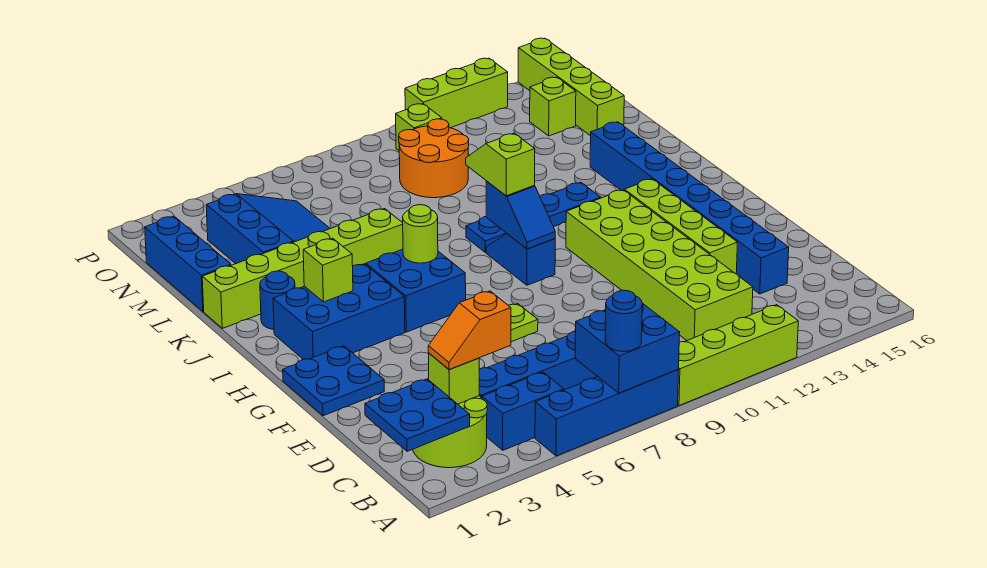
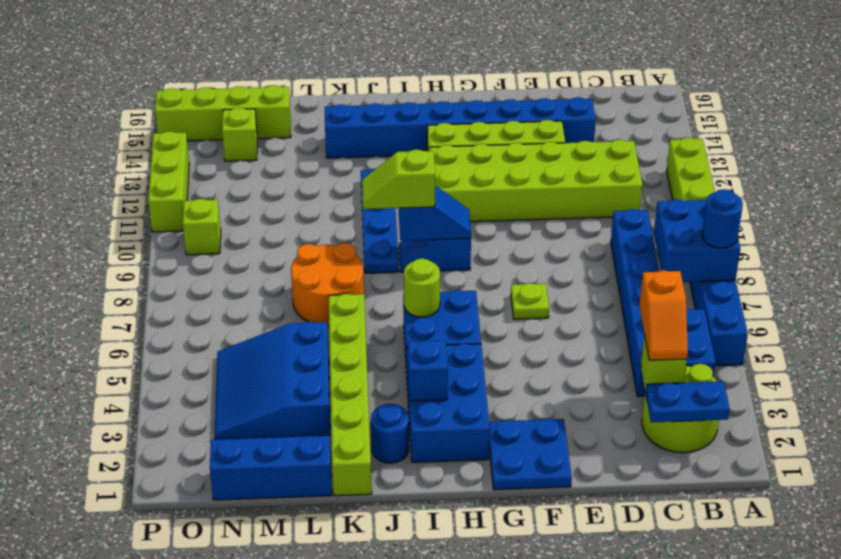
blue 2x2 plate [365,379,470,451] -> blue 1x2 plate [646,381,730,422]
lime 1x1 brick [303,238,353,302] -> blue 1x1 brick [408,340,448,401]
blue 3x3 slope [206,194,330,264] -> blue 3x3 slope turned to [215,322,330,440]
orange 2x2 round brick [399,119,469,198] -> orange 2x2 round brick moved to [291,243,364,326]

